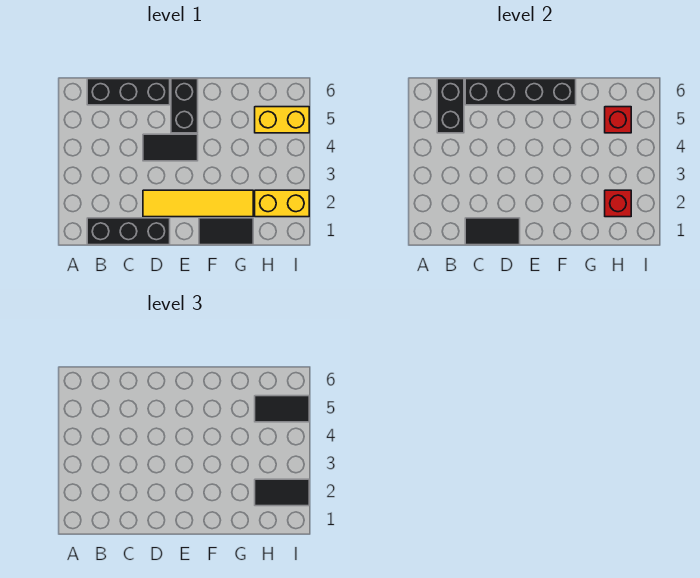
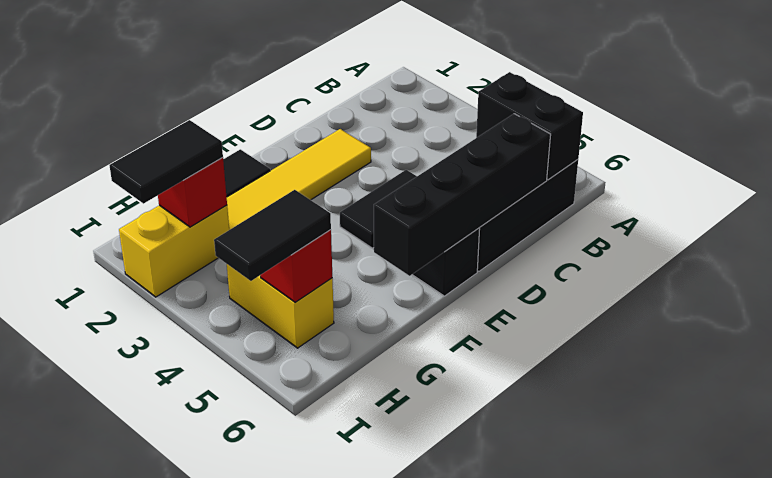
black 1x3 brick [87,218,170,245] -> none
black 1x2 tile [465,218,520,245] -> none
yellow 1x2 brick [255,107,309,133] -> yellow 1x2 brick turned to [227,264,334,348]

